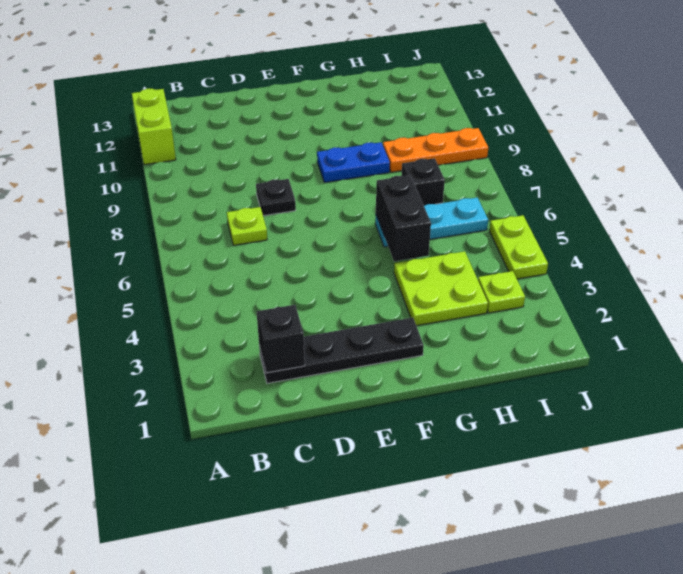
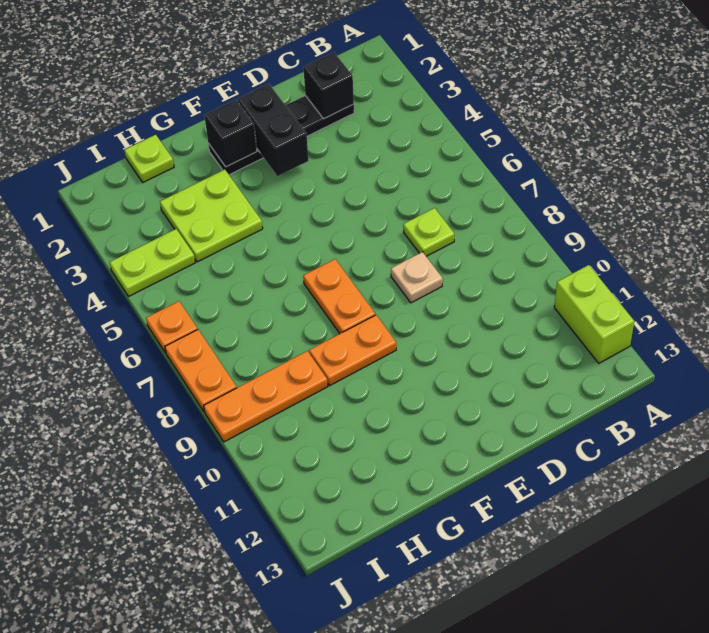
black 1x1 plate [256,179,296,216] -> tan 1x1 plate [391,252,443,303]
none -> orange 1x2 plate [303,259,375,334]
blue 1x2 plate [317,142,390,182] -> orange 1x2 plate [309,315,396,386]
black 1x2 brick [376,175,431,261] -> black 1x2 brick moved to [238,84,309,176]
cyan 1x3 plate [375,198,488,247] -> none
black 1x1 brick [401,158,445,206] -> black 1x1 brick moved to [204,100,257,167]
lime 1x1 plate [478,271,525,313] -> lime 1x1 plate moved to [124,135,174,182]
lime 1x2 plate [489,215,548,279] -> lime 1x2 plate turned to [110,229,195,296]
none -> orange 1x1 plate [146,301,198,353]
none -> orange 1x2 plate [165,330,237,412]

